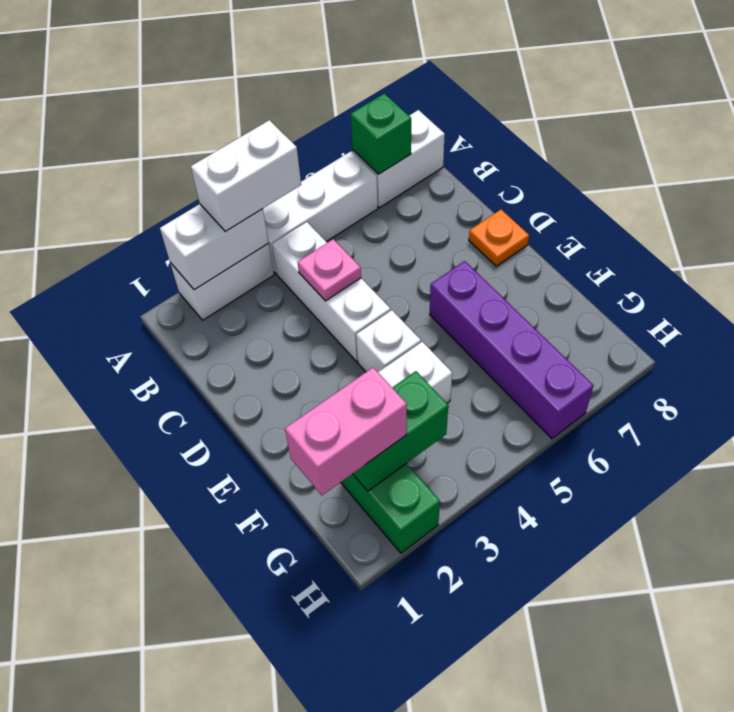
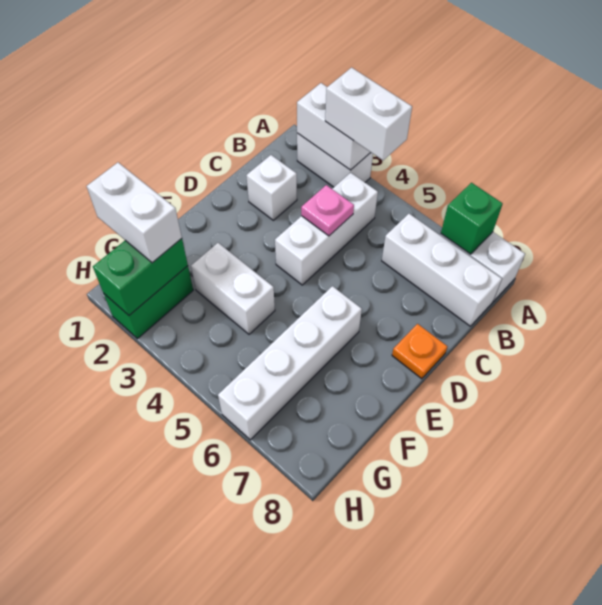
white 1x3 brick [263,151,378,274] -> white 1x3 brick moved to [382,214,502,326]
white 1x1 brick [356,310,421,372] -> white 1x1 brick moved to [246,155,297,220]
purple 1x4 brick [430,261,593,439] -> white 1x4 brick [218,286,362,440]
pink 1x2 brick [285,368,407,495] -> white 1x2 brick [87,163,182,263]
green 1x2 brick [353,371,448,491] -> green 1x2 brick turned to [93,239,188,315]

